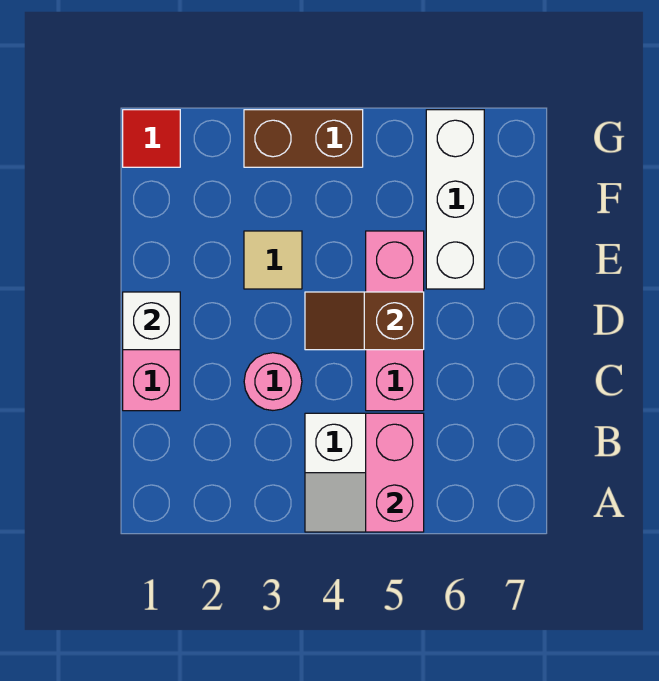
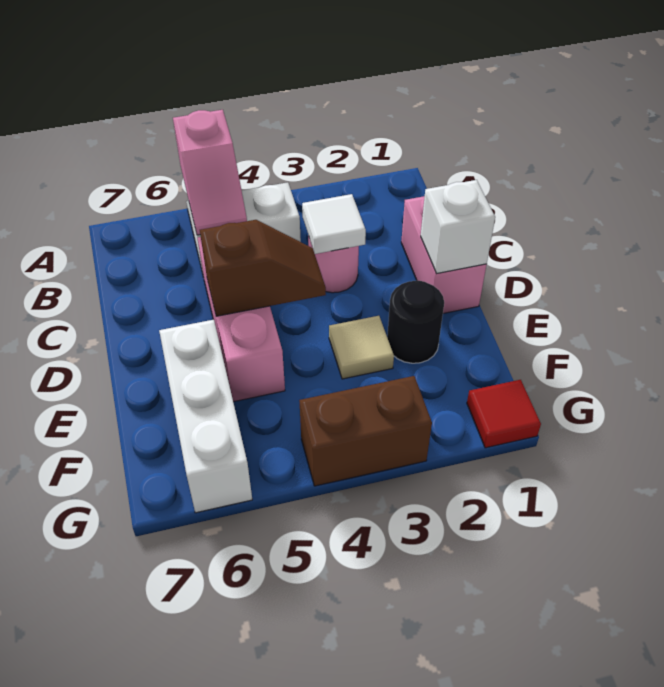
pink 1x2 brick [366,413,424,532] -> pink 1x2 slope [173,110,247,235]
none -> white 1x1 tile [302,194,366,254]
none -> black 1x1 round brick [387,281,444,363]

